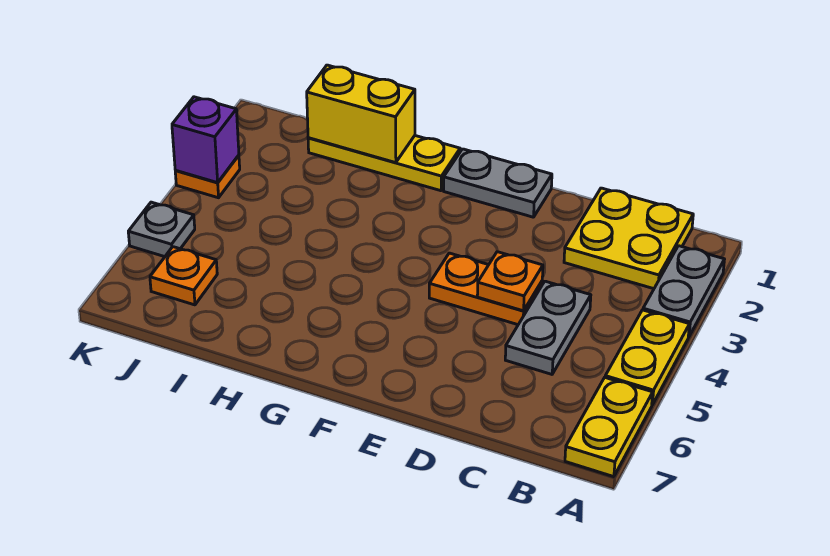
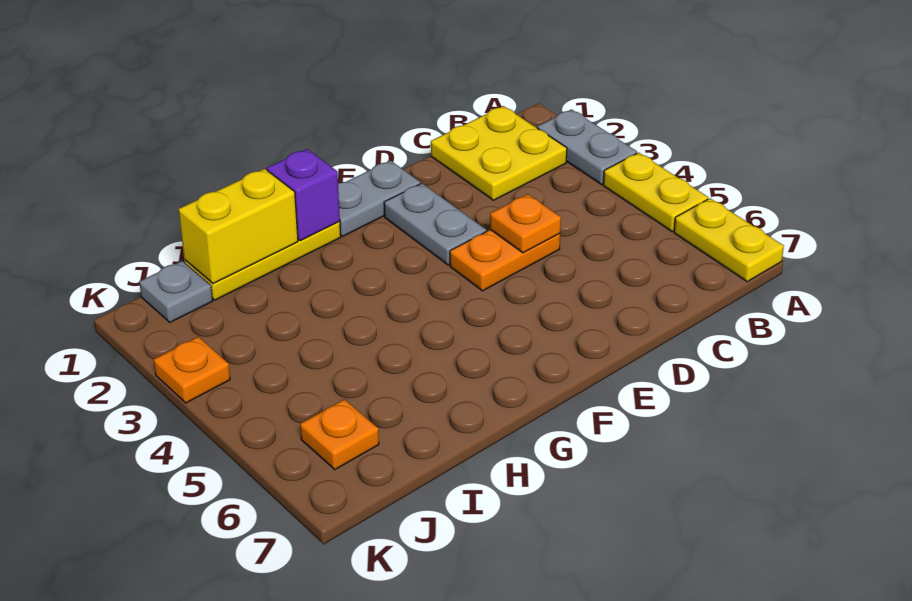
grey 1x2 plate [505,281,591,374] -> grey 1x2 plate moved to [384,183,486,265]
purple 1x1 brick [172,97,239,183] -> purple 1x1 brick moved to [267,149,340,241]
grey 1x1 plate [128,202,195,257] -> grey 1x1 plate moved to [139,261,213,322]

